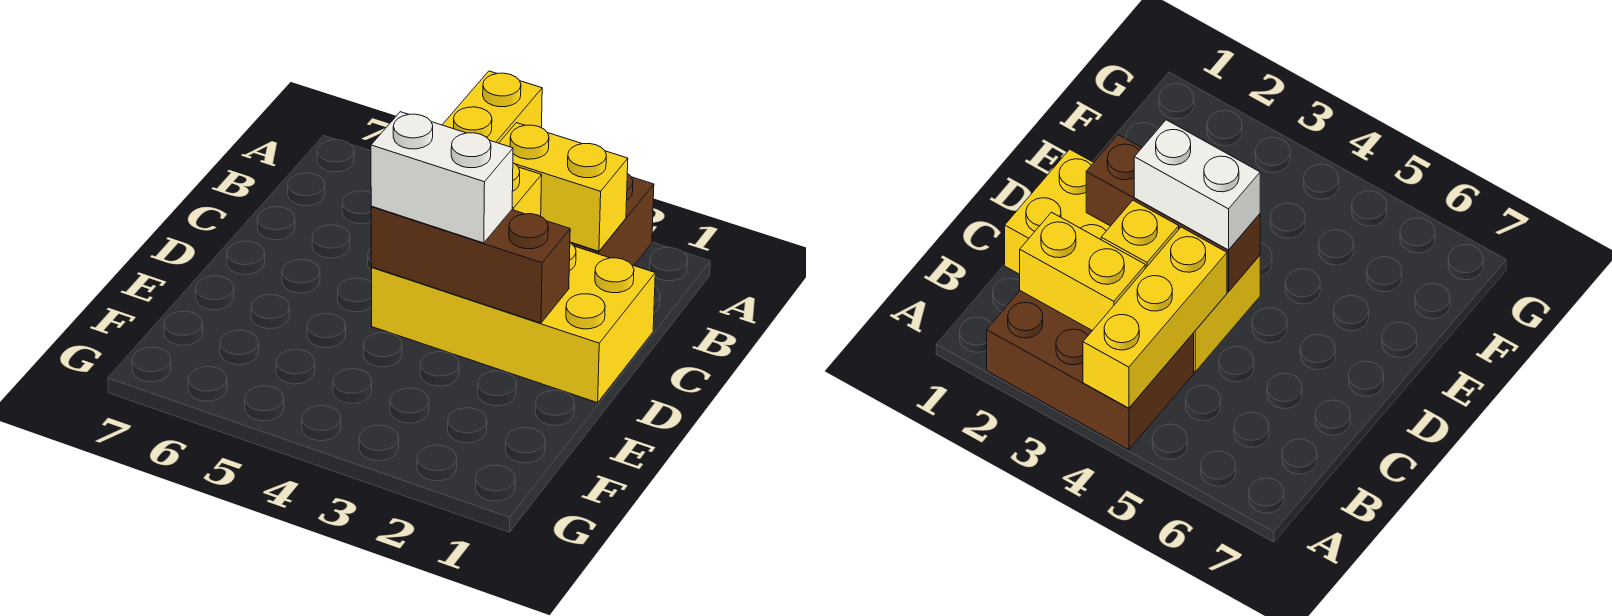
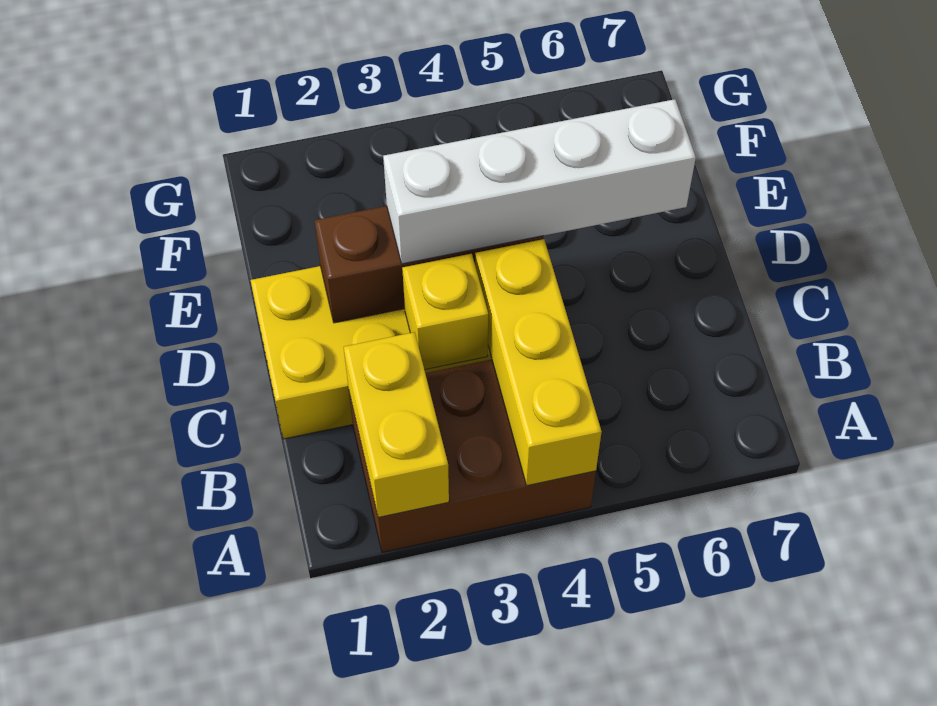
yellow 1x2 brick [499,123,628,251] -> yellow 1x2 brick turned to [344,332,449,517]
white 1x2 brick [371,112,513,243] -> white 1x4 brick [383,99,696,264]

